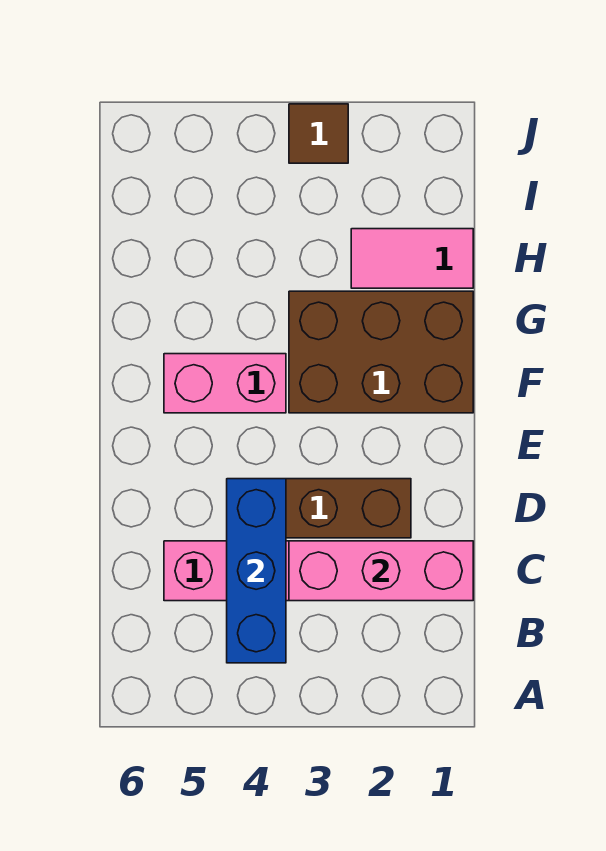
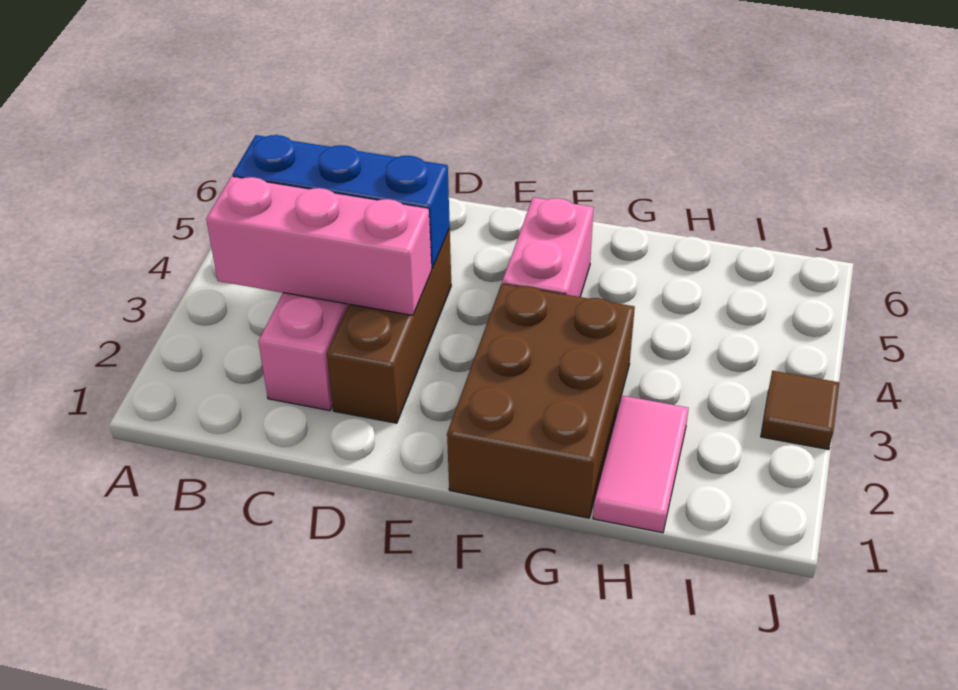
pink 1x3 brick [289,541,473,601] -> pink 1x3 brick turned to [206,177,432,315]

